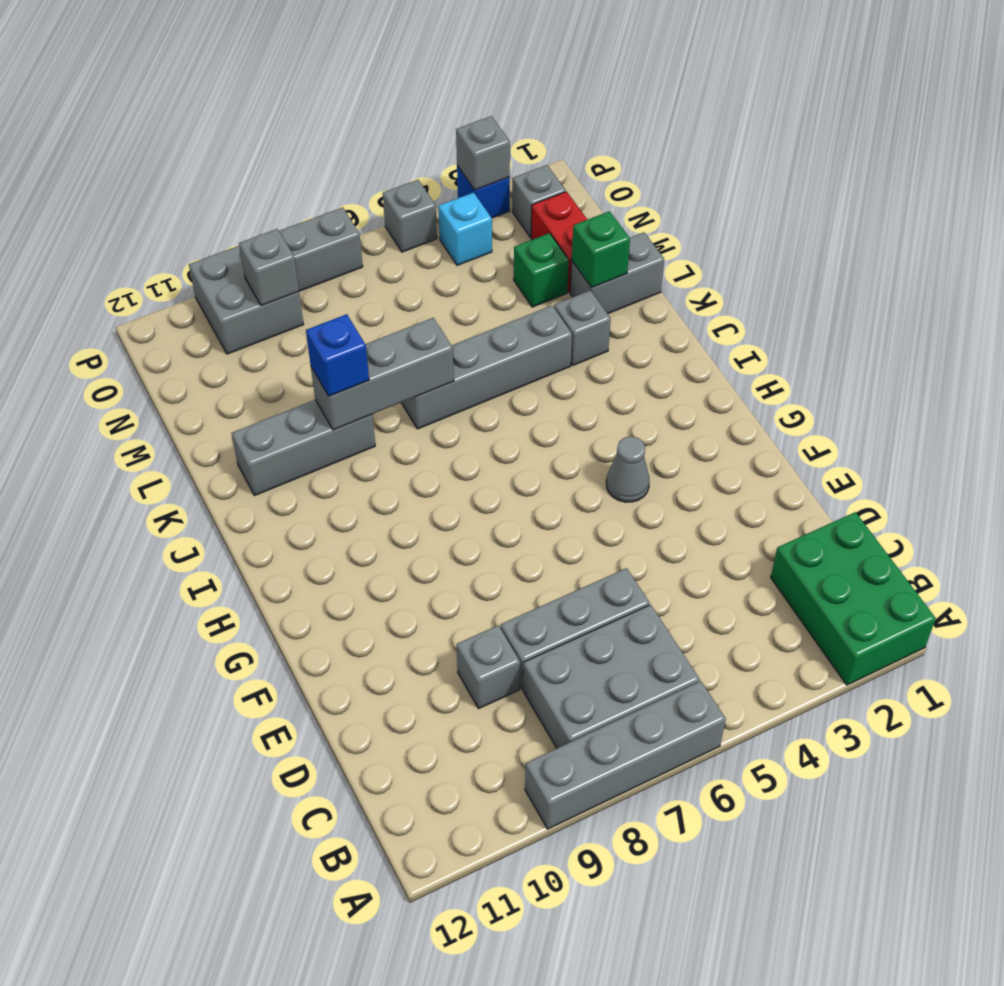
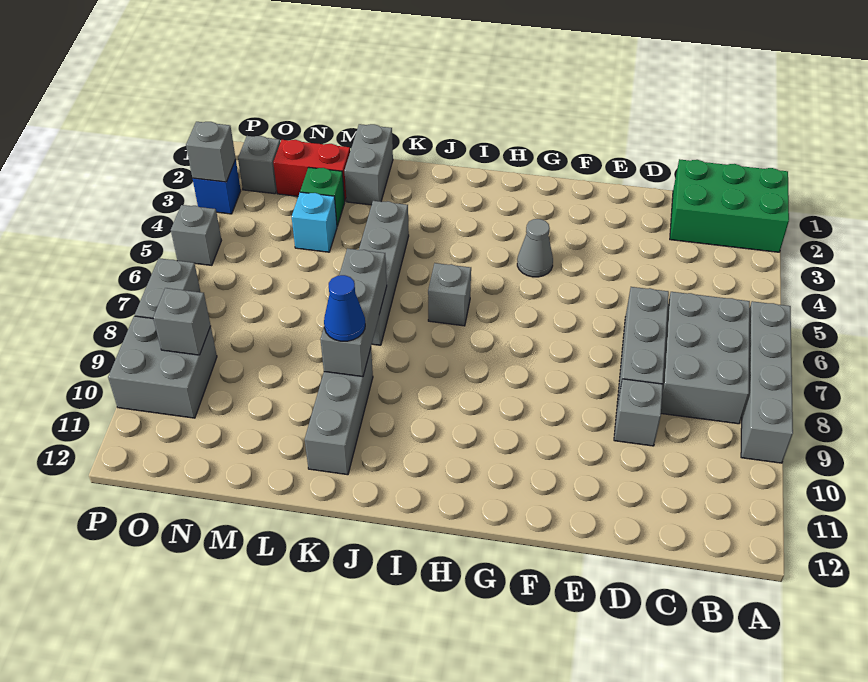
grey 1x1 brick [554,290,611,366] -> grey 1x1 brick moved to [428,263,471,326]
blue 1x1 brick [306,314,369,396] -> blue 1x1 cone [324,275,365,341]
green 1x1 brick [572,211,630,288] -> none
cyan 1x1 brick [438,192,492,265] -> cyan 1x1 brick moved to [292,192,337,252]

